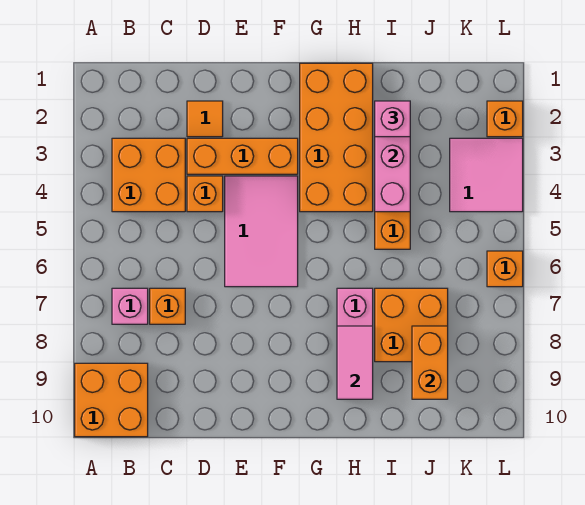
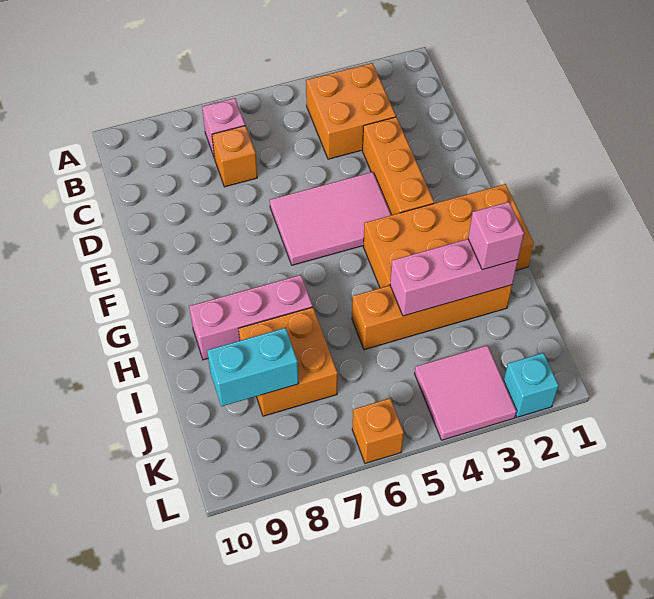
orange 2x2 brick [75,363,148,437] -> none
orange 1x1 tile [187,101,223,137] -> none
orange 1x1 brick [187,176,223,212] -> none
pink 1x2 tile [337,326,373,399] -> none
orange 1x2 brick [412,326,448,399] -> cyan 1x2 brick [207,328,299,406]
orange 1x1 brick [487,101,523,137] -> cyan 1x1 brick [504,353,559,417]

